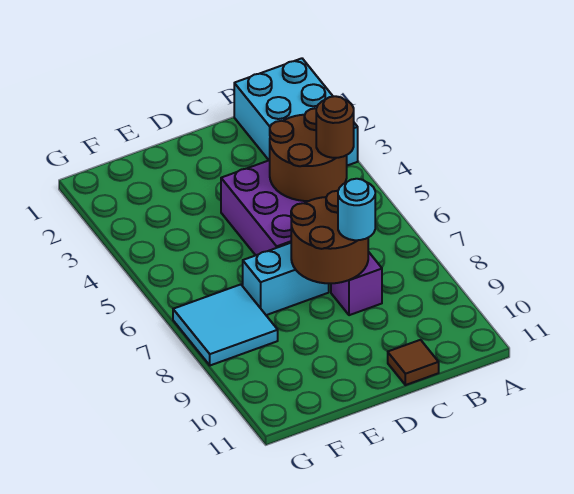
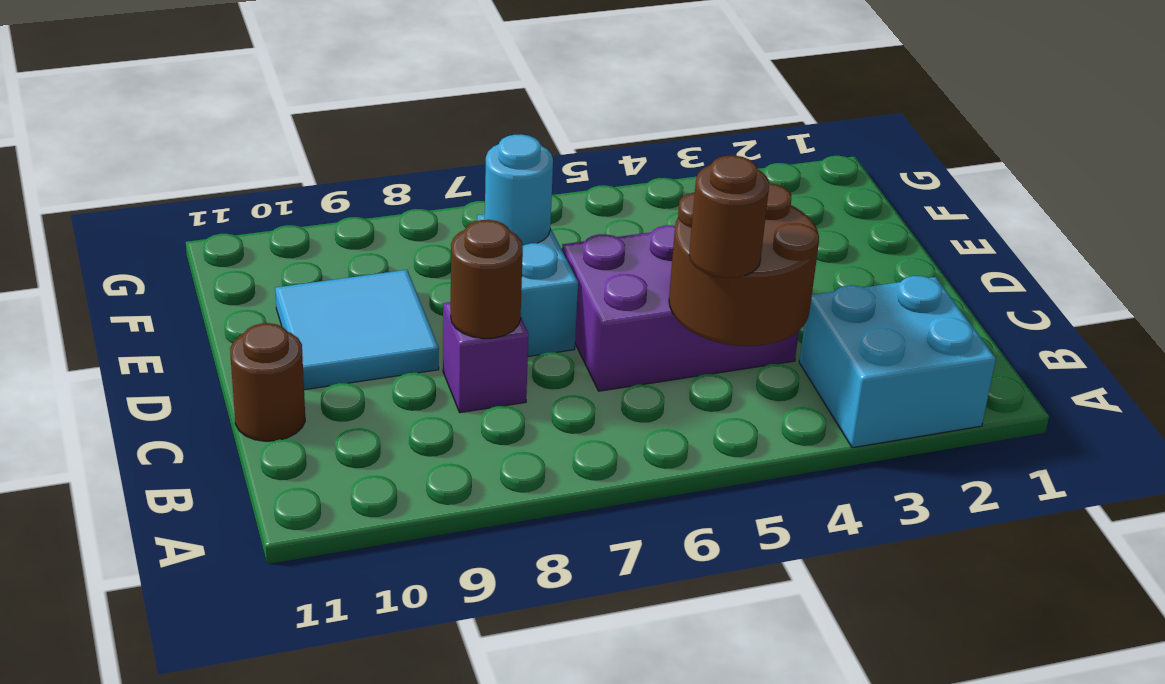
cyan 2x3 brick [234,58,358,166] -> cyan 2x2 brick [799,276,996,448]
brown 2x2 round brick [291,191,368,283] -> brown 1x1 round brick [451,220,523,339]
cyan 1x1 round brick [338,179,375,240] -> cyan 1x1 round brick moved to [485,134,553,246]
brown 1x1 tile [388,340,439,385] -> brown 1x1 round brick [230,323,305,441]
cyan 2x2 tile [173,284,278,365] -> cyan 2x2 tile moved to [275,270,439,390]

